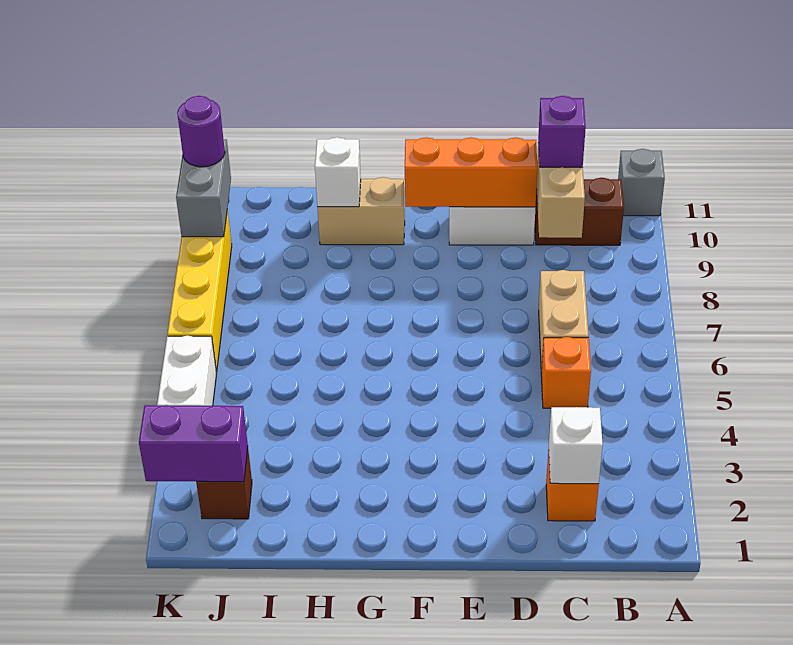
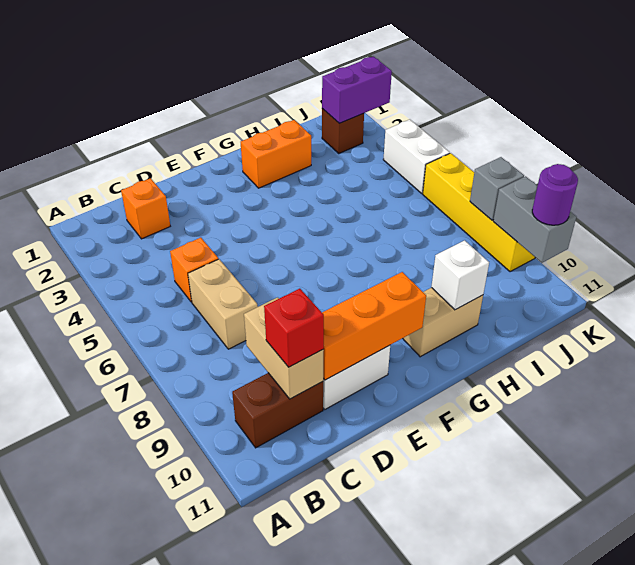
grey 1x1 brick [618,149,665,216] -> grey 1x1 brick moved to [470,157,524,220]
white 1x1 brick [549,407,603,484] -> none
purple 1x1 brick [538,96,586,167] -> red 1x1 brick [264,289,324,367]
none -> orange 1x2 brick [241,120,311,188]

